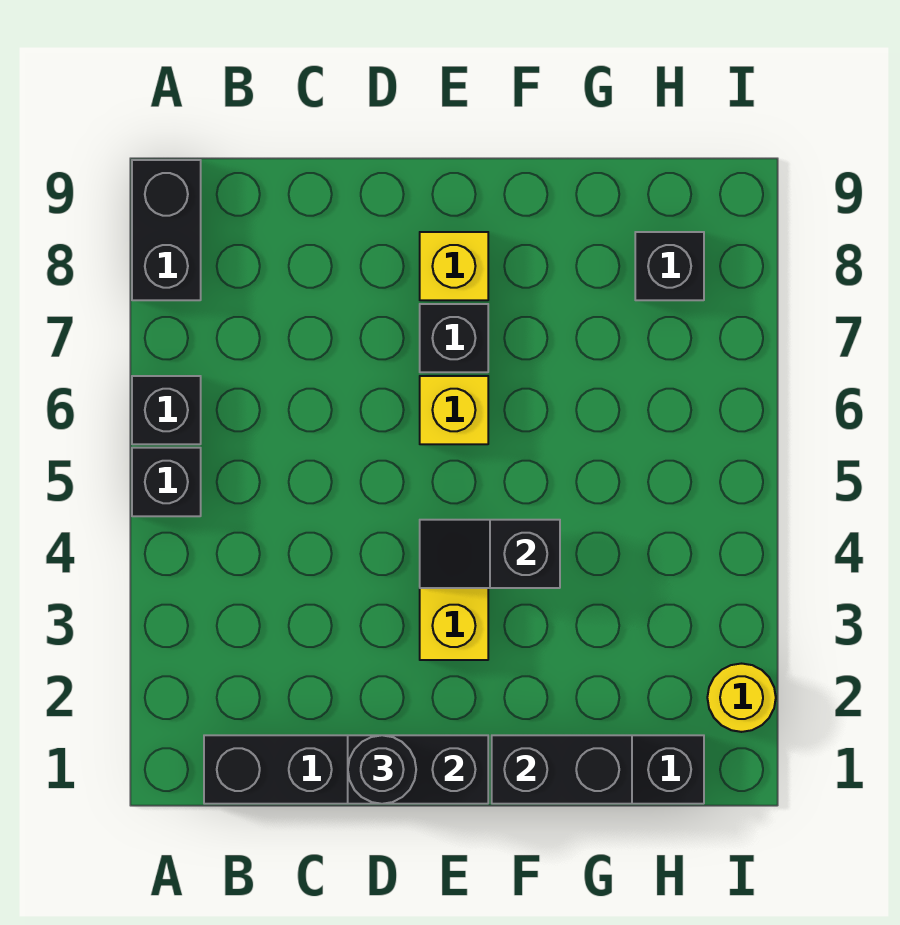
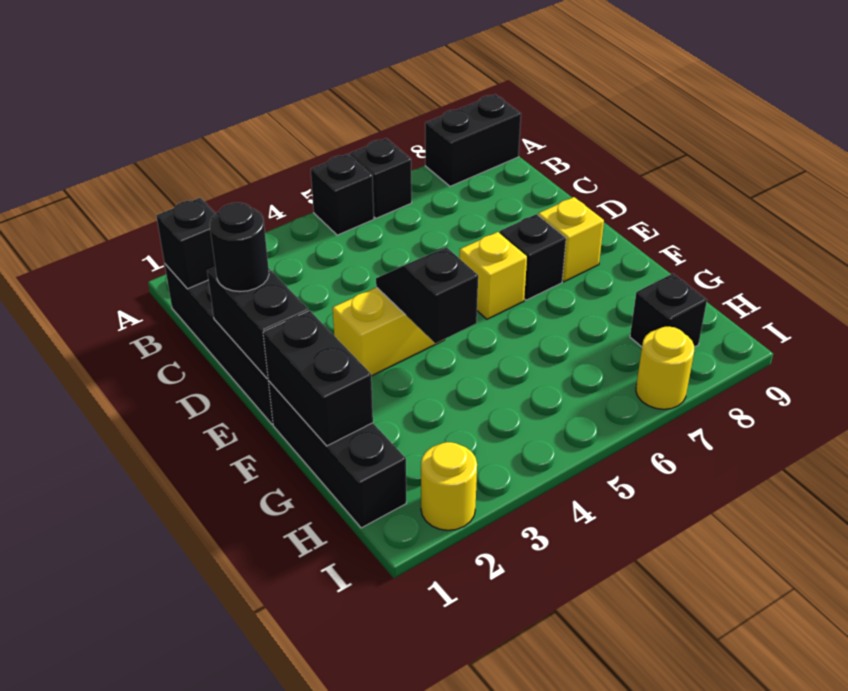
none -> black 1x1 brick [156,198,216,289]
none -> yellow 1x1 round brick [636,327,694,409]

